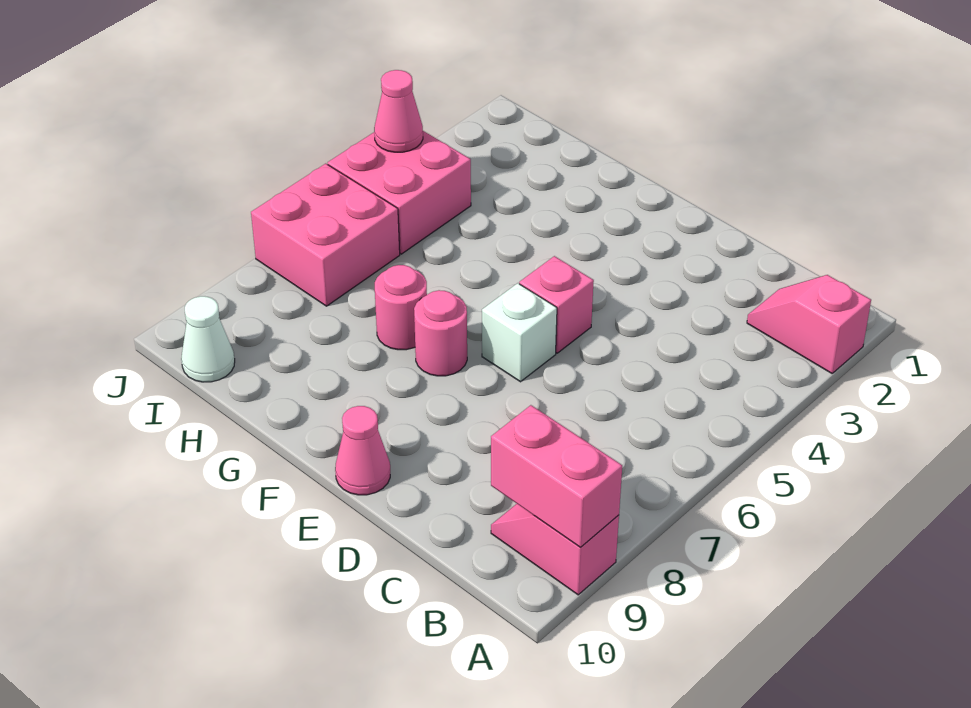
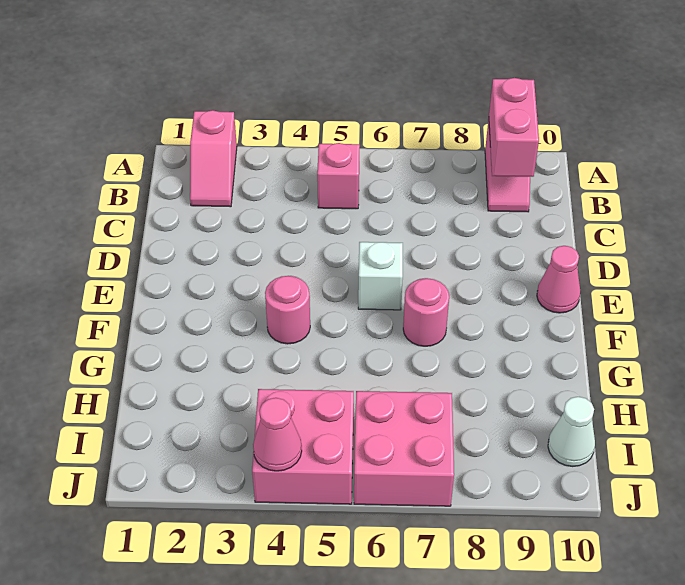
pink 1x1 brick [519,256,594,353] -> pink 1x1 brick moved to [317,143,360,209]
pink 1x1 round brick [375,265,427,350] -> pink 1x1 round brick moved to [265,276,310,344]

